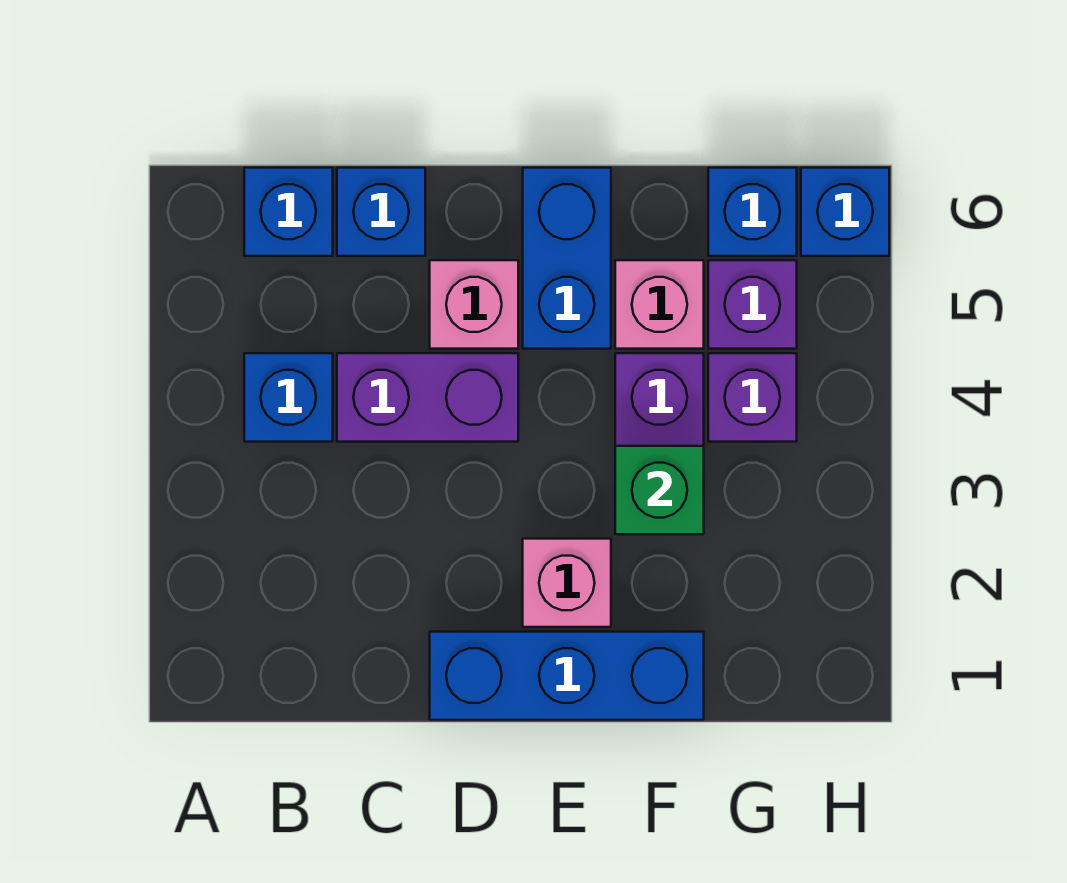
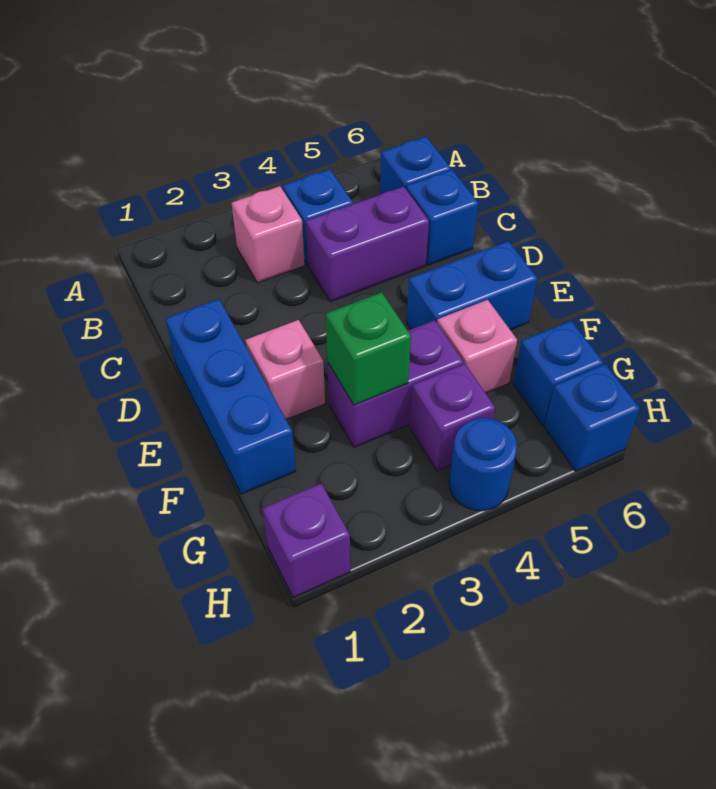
purple 1x2 brick [337,353,518,442] -> purple 1x2 brick turned to [306,187,429,302]
pink 1x1 brick [430,260,518,349] -> pink 1x1 brick moved to [231,186,305,283]
purple 1x1 brick [708,260,797,349] -> purple 1x1 brick moved to [262,484,350,598]
none -> blue 1x1 round brick [449,418,517,511]

